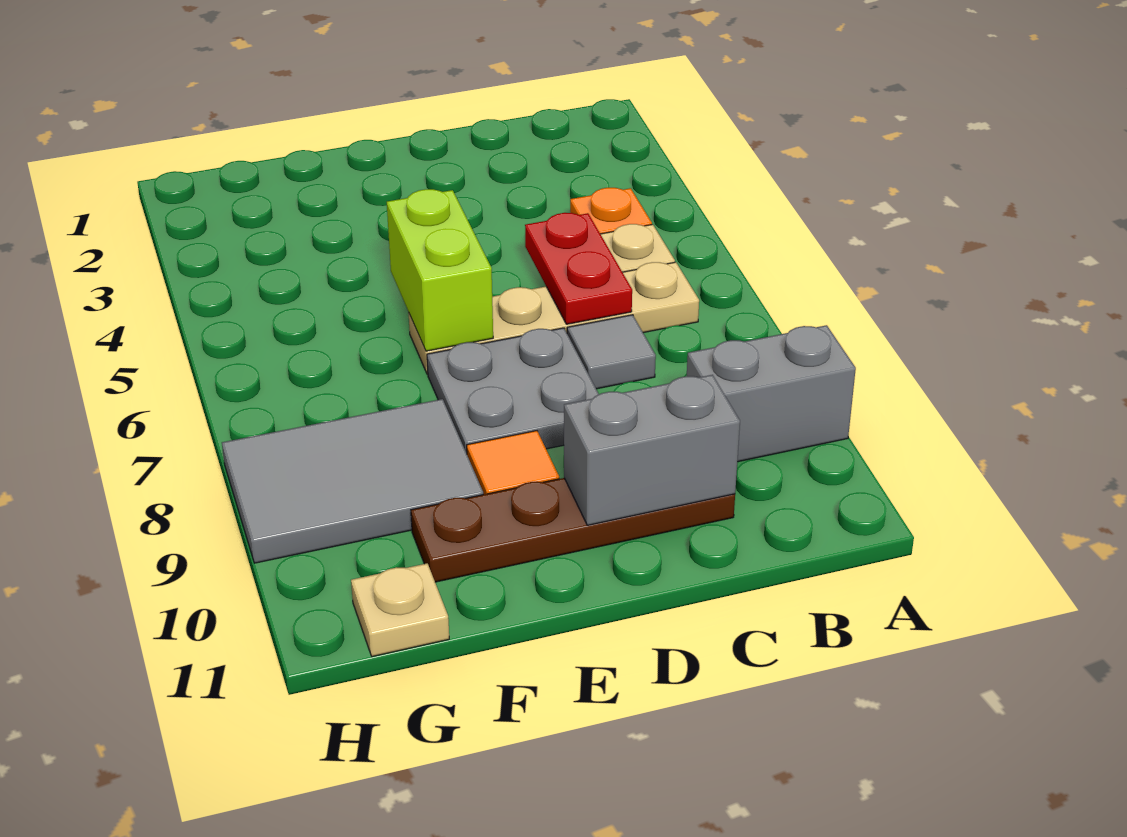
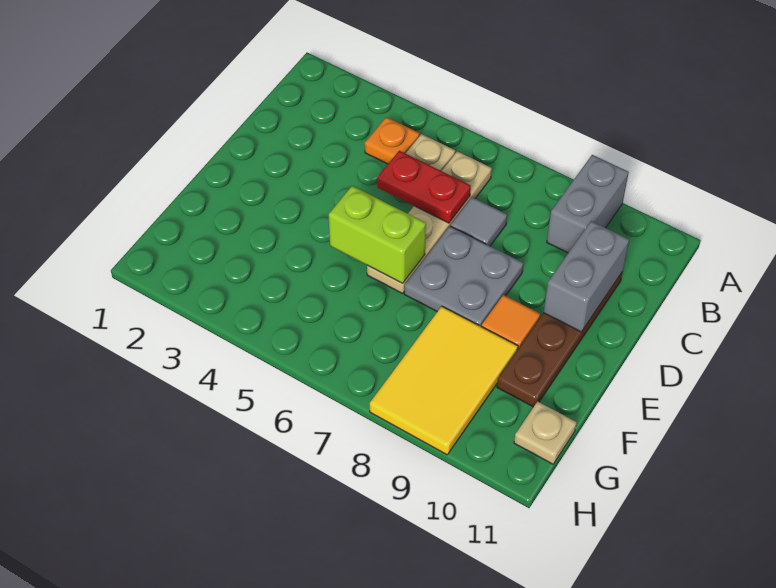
grey 2x3 tile [222,399,483,563] -> yellow 2x3 tile [370,306,518,455]

